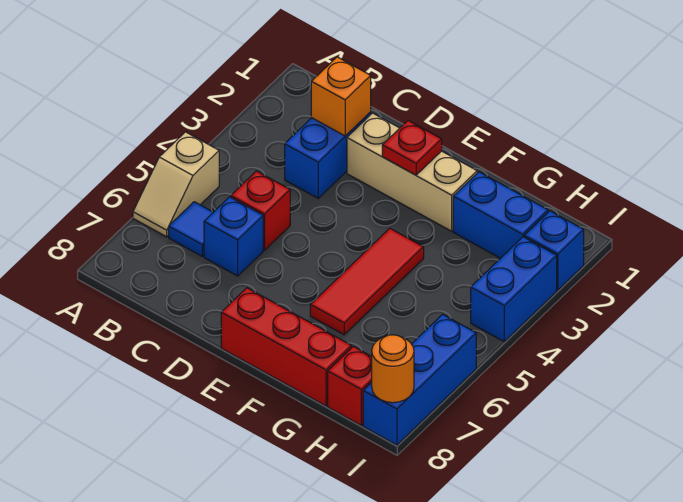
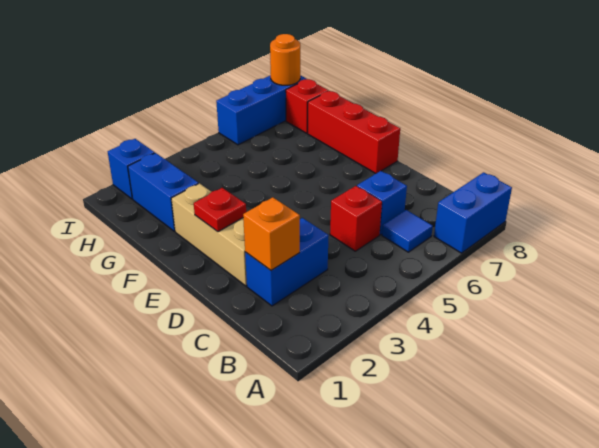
tan 1x2 slope [133,132,219,237] -> none
red 1x3 tile [310,228,424,335] -> none
blue 1x2 brick [471,237,557,342] -> blue 1x2 brick moved to [434,172,512,253]

